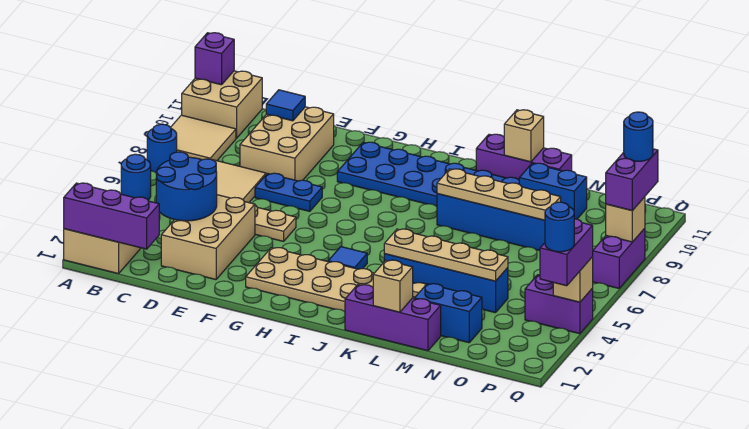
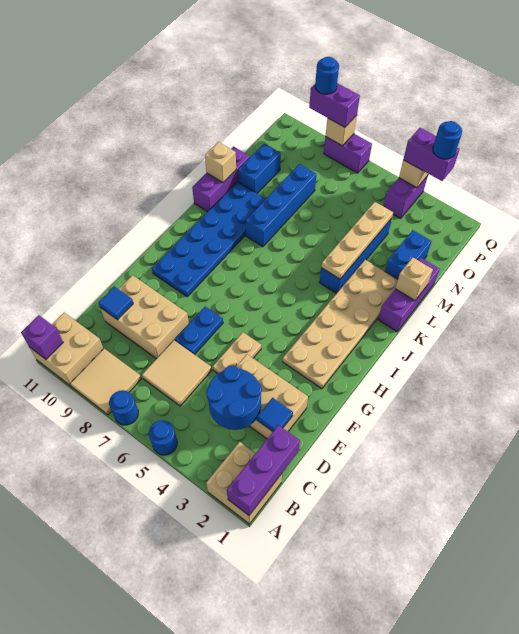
blue 1x1 tile [328,247,367,269] -> blue 1x1 tile moved to [257,398,293,431]
tan 1x4 plate [437,169,561,220] -> none

